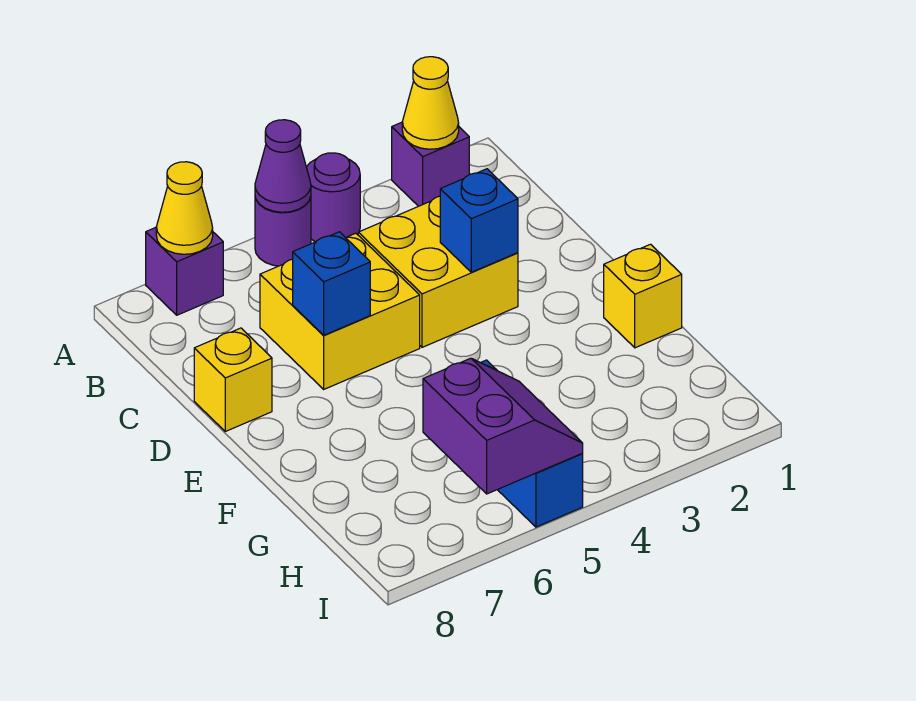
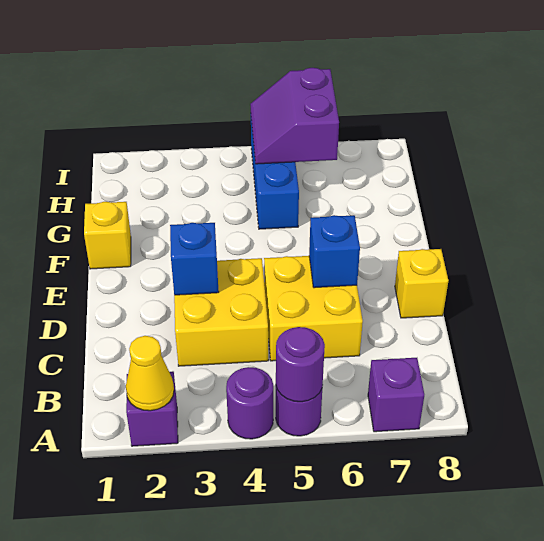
purple 1x1 cone [255,120,311,212] -> purple 1x1 round brick [276,327,325,402]
yellow 1x1 cone [156,162,213,254] -> none

